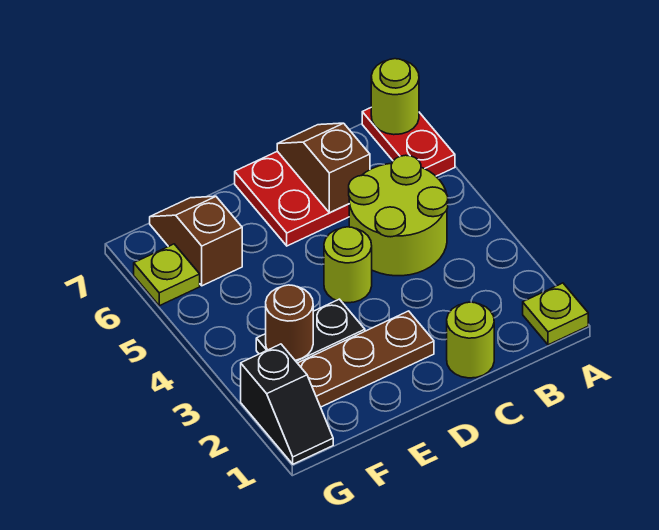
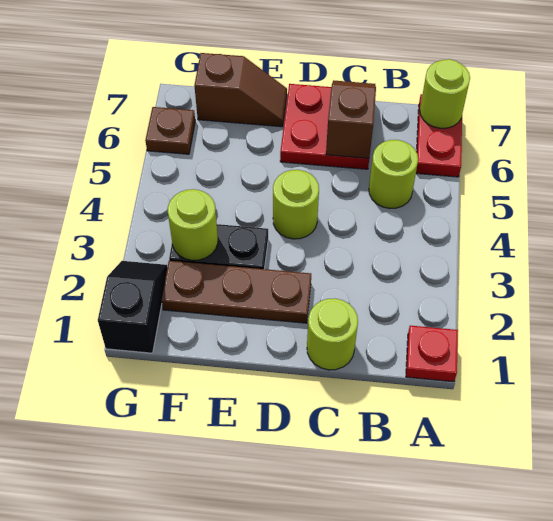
lime 1x1 plate [523,283,588,345] -> red 1x1 plate [406,326,458,382]
lime 2x2 round brick [349,155,448,276] -> lime 1x1 round brick [369,140,418,208]
brown 1x1 round brick [266,285,313,360] -> lime 1x1 round brick [168,189,218,260]
brown 1x2 slope [150,196,242,286] -> brown 1x2 slope turned to [194,53,287,127]
black 1x2 slope [241,344,333,464] -> black 1x2 slope turned to [98,261,167,353]
lime 1x1 plate [134,244,200,306] -> brown 1x1 plate [145,107,195,154]

